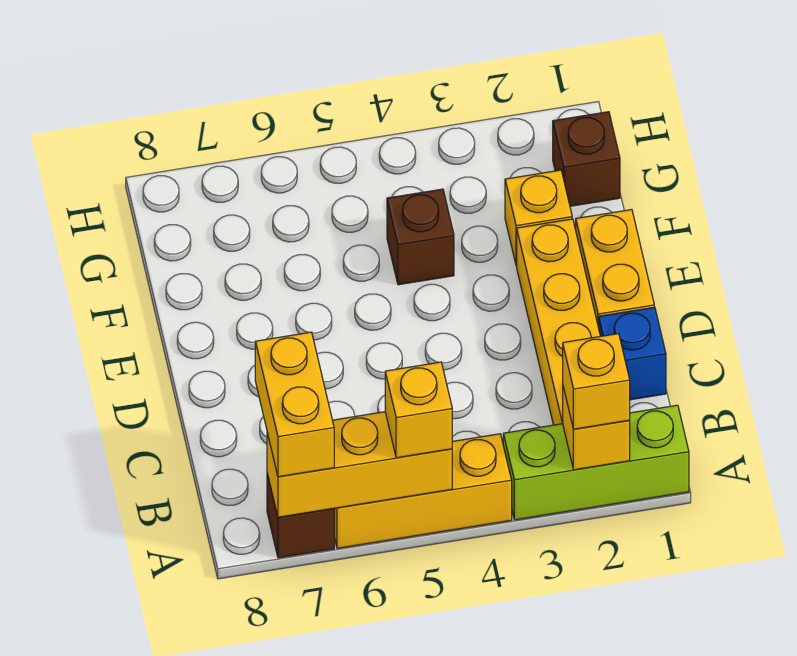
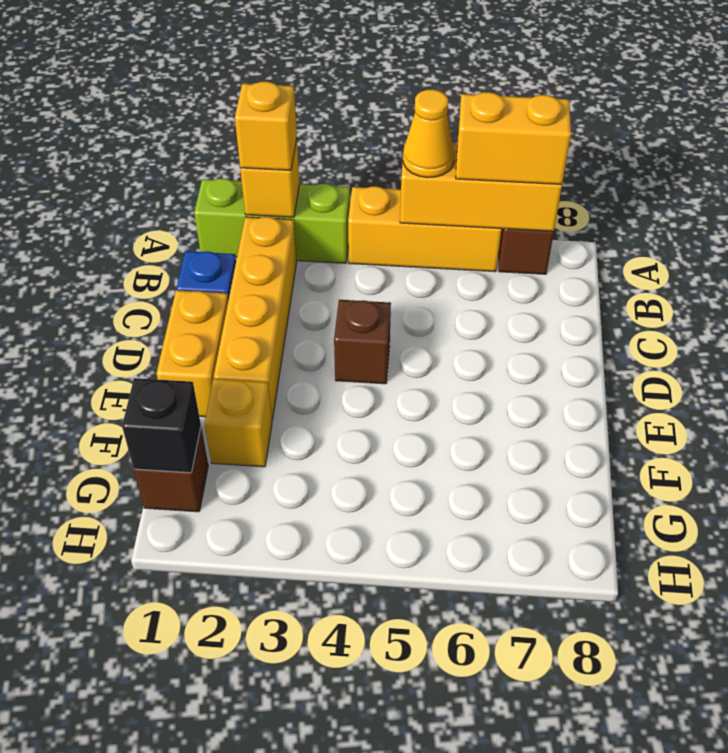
yellow 1x1 brick [385,362,452,458] -> yellow 1x1 cone [403,89,454,178]
yellow 1x2 brick [255,332,334,477] -> yellow 1x2 brick turned to [456,92,571,184]
brown 1x1 brick [387,189,454,285] -> brown 1x1 brick moved to [334,300,391,384]
none -> black 1x1 brick [122,378,201,473]

